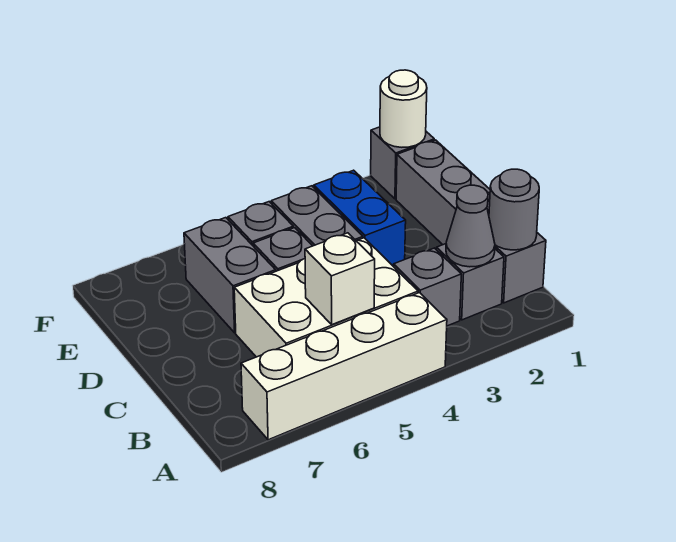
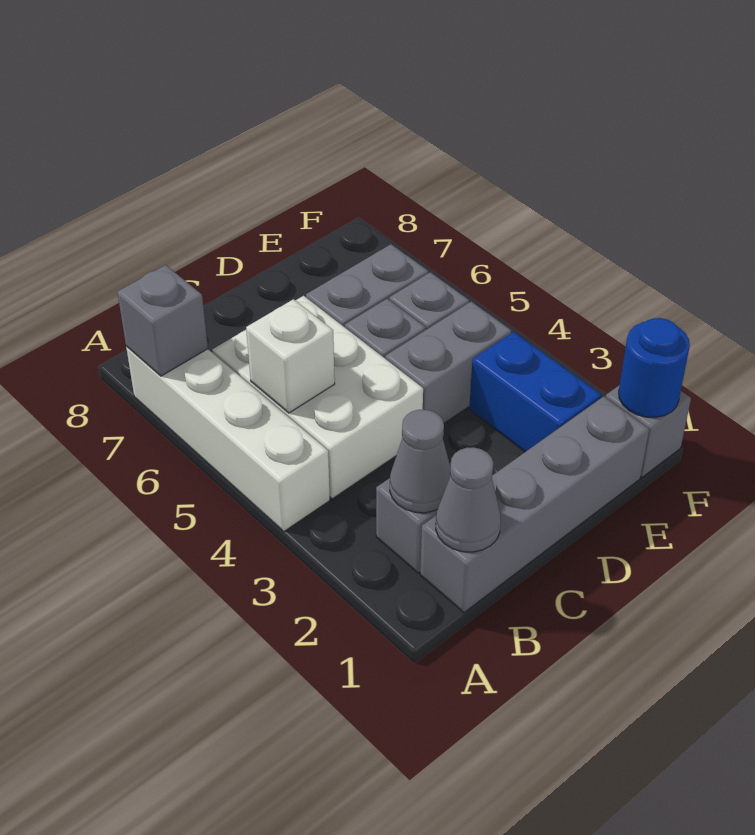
grey 1x1 round brick [489,169,539,250] -> grey 1x1 cone [436,447,501,552]
grey 1x1 brick [394,248,461,326] -> grey 1x1 brick moved to [117,265,208,376]
blue 1x2 brick [314,170,406,267] -> blue 1x2 brick turned to [469,332,601,452]
white 1x1 round brick [380,70,427,147] -> blue 1x1 round brick [619,318,690,417]

